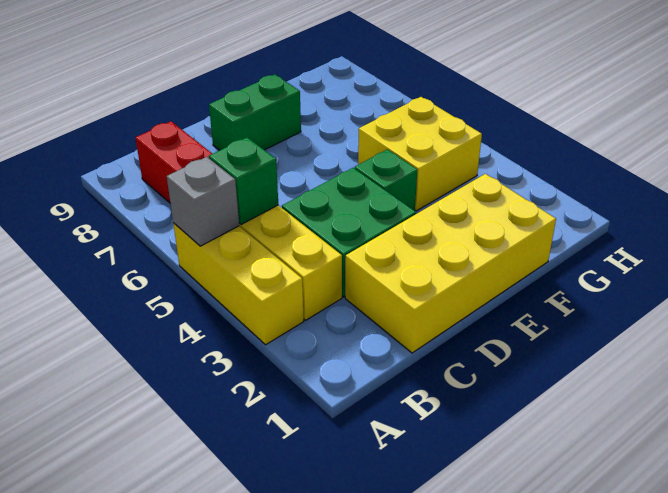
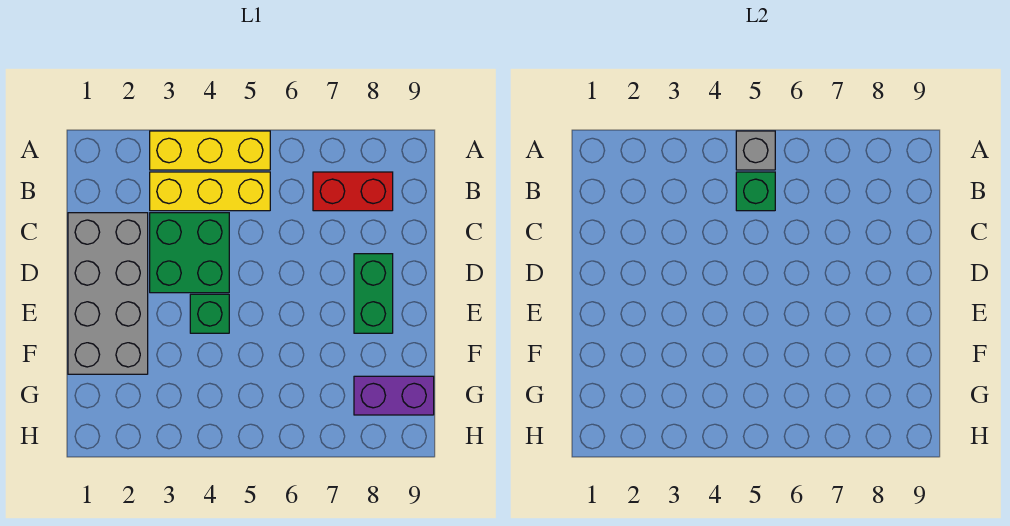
yellow 2x4 brick [345,174,556,353] -> grey 2x4 brick [68,213,148,374]
yellow 2x2 brick [358,97,482,211] -> none
none -> purple 1x2 brick [354,376,434,415]

